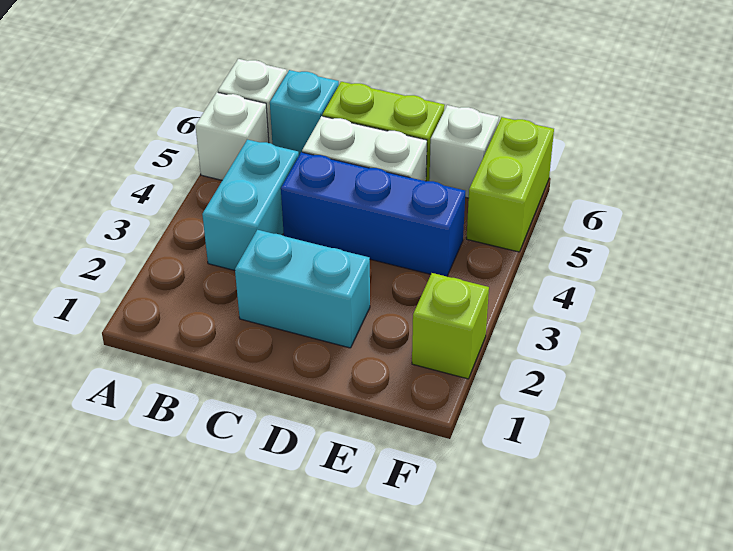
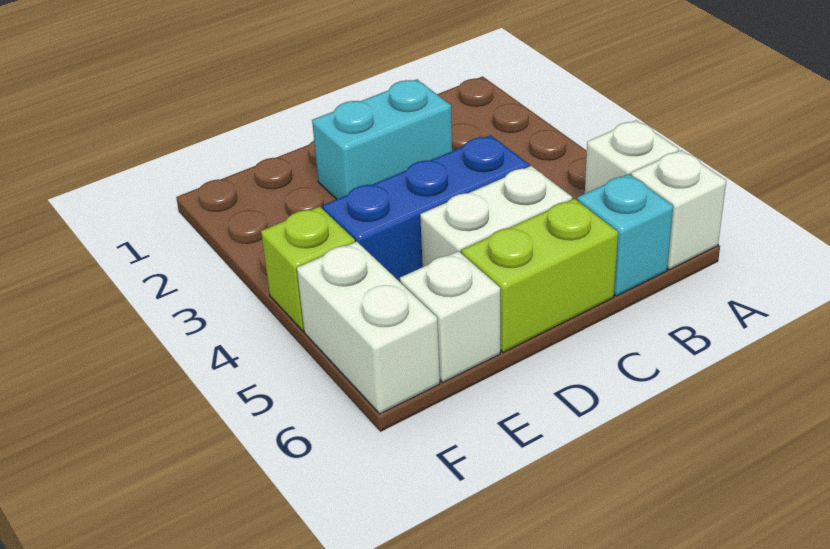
cyan 1x2 brick [202,140,299,270] -> none
lime 1x1 brick [412,273,489,379] -> lime 1x1 brick moved to [261,206,355,331]
lime 1x2 brick [467,117,554,252] -> white 1x2 brick [297,242,440,414]

